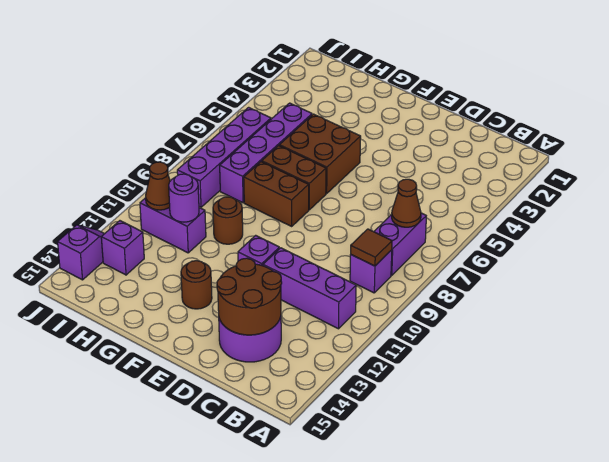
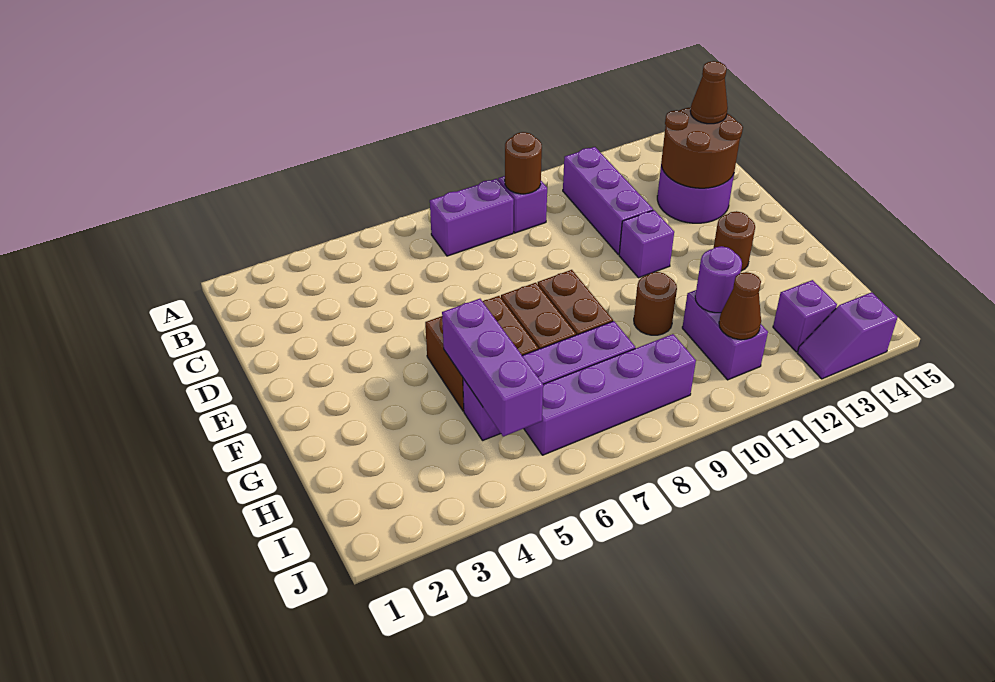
brown 1x1 cone [392,179,421,227] -> brown 1x1 cone moved to [690,61,728,124]
brown 1x1 tile [351,229,392,266] -> brown 1x1 round brick [505,132,542,194]
none -> purple 1x3 brick [442,299,543,437]

